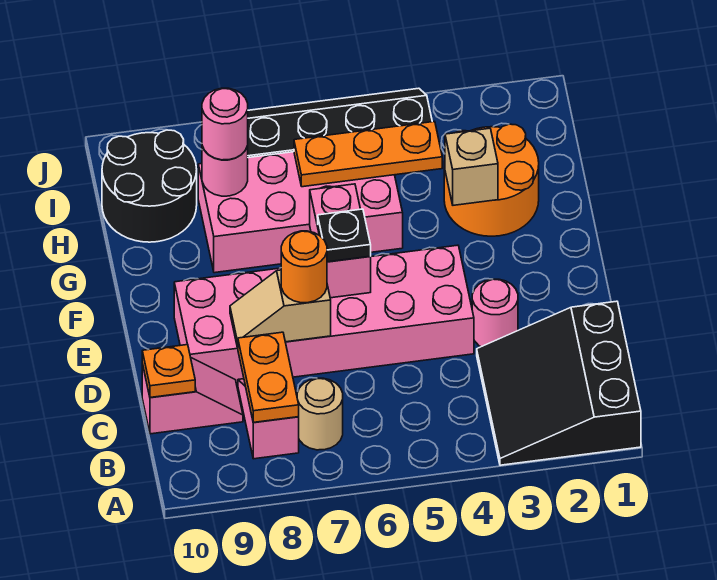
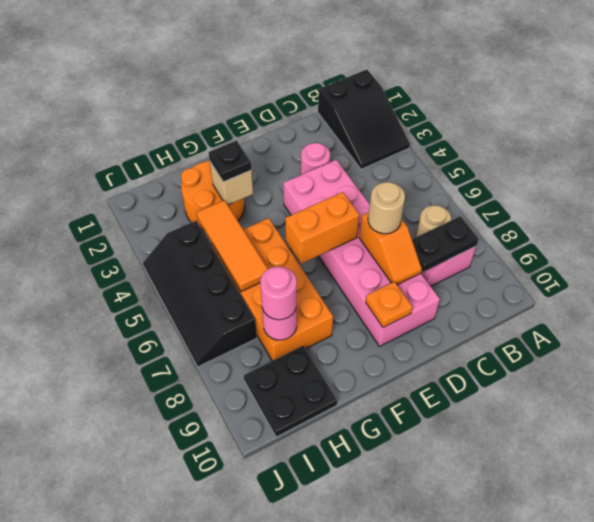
black 3x3 slope [477,301,641,465] -> black 2x3 slope [318,69,410,169]
orange 1x2 plate [238,332,299,422] -> black 1x2 plate [412,216,479,272]
pink 1x2 slope [142,358,243,434] -> none
orange 1x1 plate [142,345,195,398] -> orange 1x1 plate moved to [366,282,413,327]
tan 1x2 slope [230,270,331,348] -> orange 1x2 slope [359,212,422,285]
orange 1x1 round brick [281,231,327,303] -> tan 1x1 round brick [368,182,405,234]
pink 1x2 brick [310,184,371,298] -> orange 1x2 brick [285,192,359,264]
black 1x1 plate [318,209,371,262] -> black 1x1 plate moved to [209,141,252,182]
pink 2x4 brick [198,152,403,273] -> orange 2x4 brick [212,218,333,361]
orange 1x3 plate [294,121,442,187] -> orange 1x3 tile [197,200,268,292]
black 2x2 round brick [102,130,197,242] -> black 2x2 plate [244,346,337,437]

